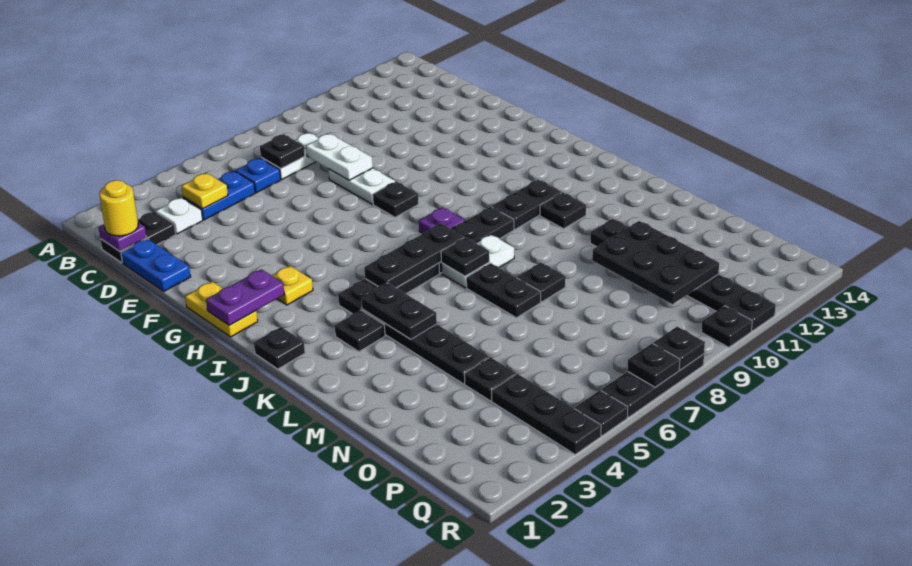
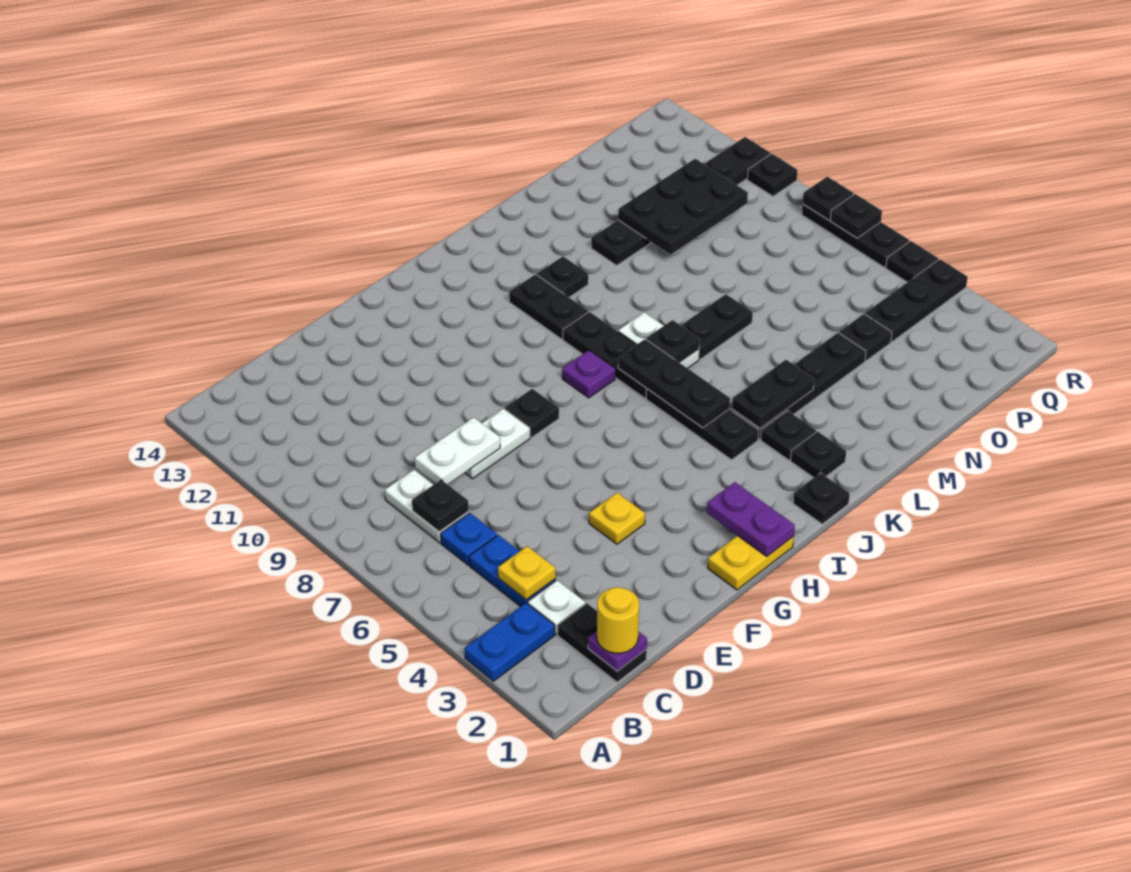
blue 1x2 plate [121,239,191,291] -> blue 1x2 plate moved to [465,603,555,681]
yellow 1x1 plate [272,266,313,305] -> yellow 1x1 plate moved to [589,493,645,544]
black 1x1 plate [517,263,566,302] -> black 1x1 plate moved to [791,431,846,478]

